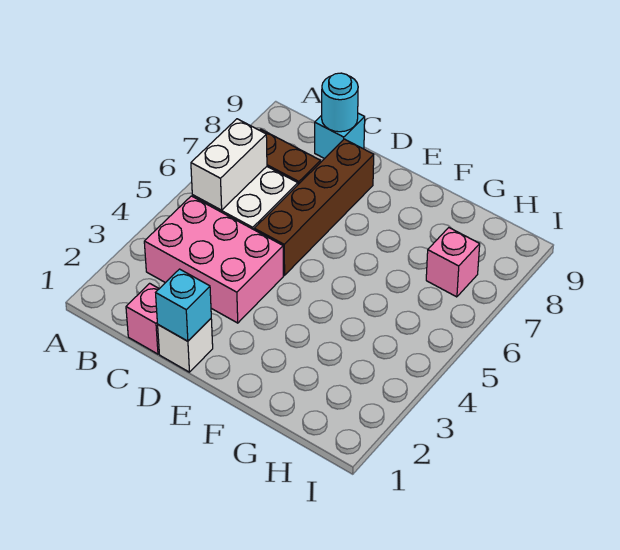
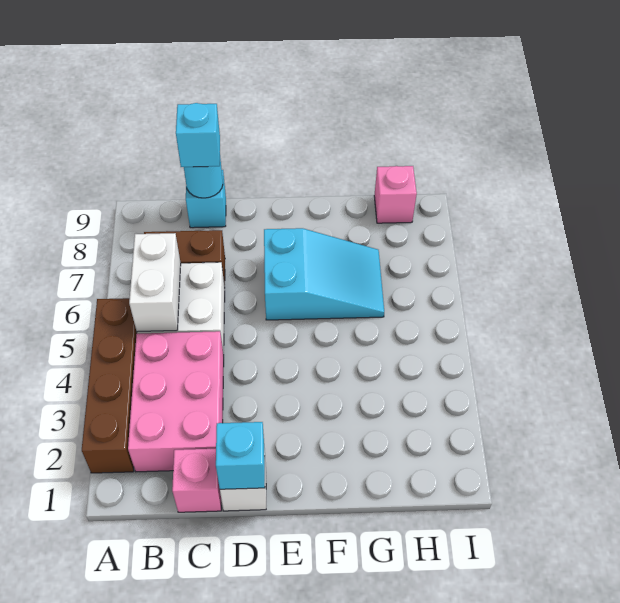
pink 2x3 brick [144,196,283,323] -> pink 2x3 brick turned to [128,331,224,472]
none -> cyan 1x1 brick [176,103,220,167]
brown 1x4 brick [254,139,374,275] -> brown 1x4 brick moved to [82,298,137,473]
none -> cyan 2x3 slope [264,228,384,320]
pink 1x1 brick [426,228,480,297] -> pink 1x1 brick moved to [374,166,417,223]

